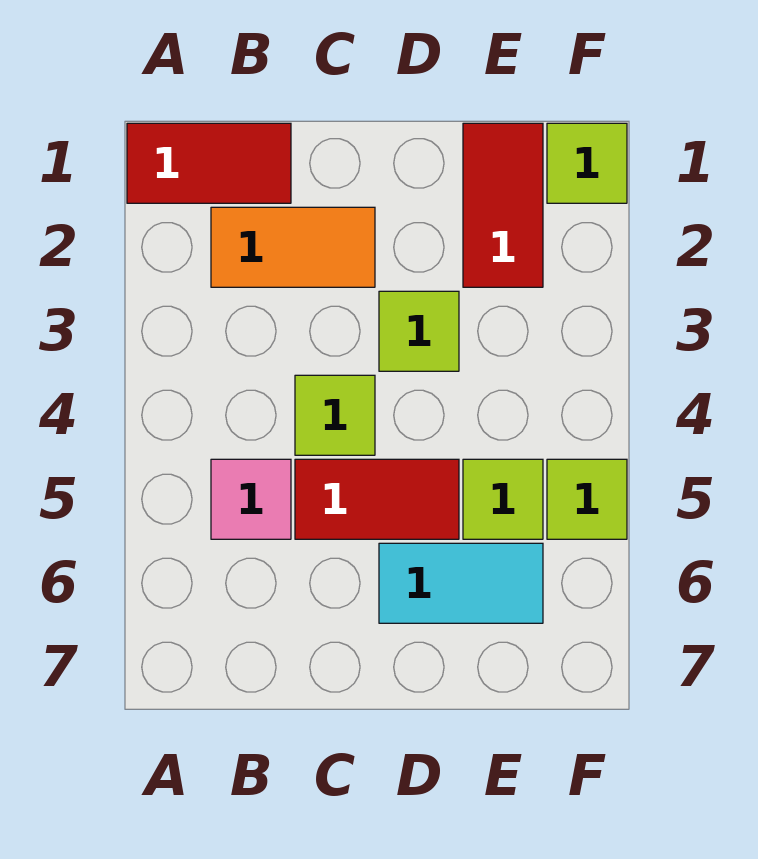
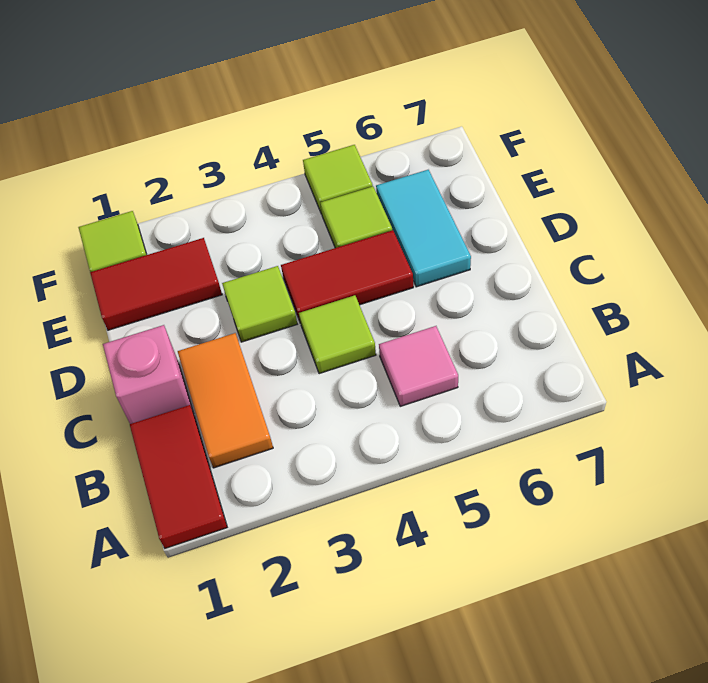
none -> pink 1x1 brick [103,325,193,424]
red 1x2 tile [295,459,459,539] -> red 1x2 tile turned to [281,230,413,323]

